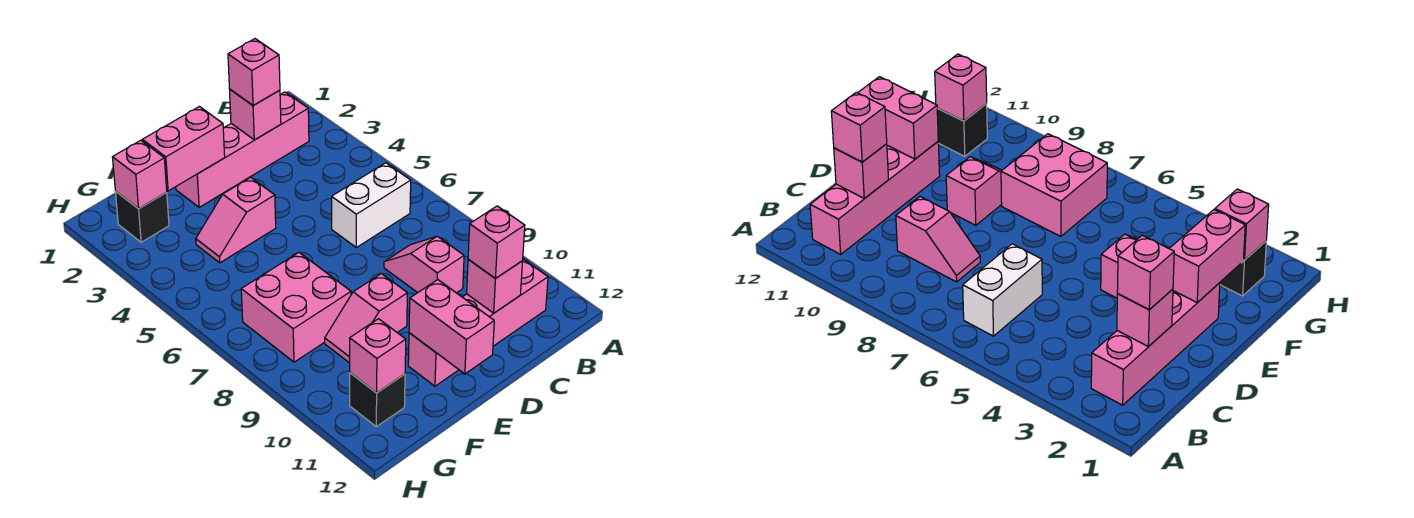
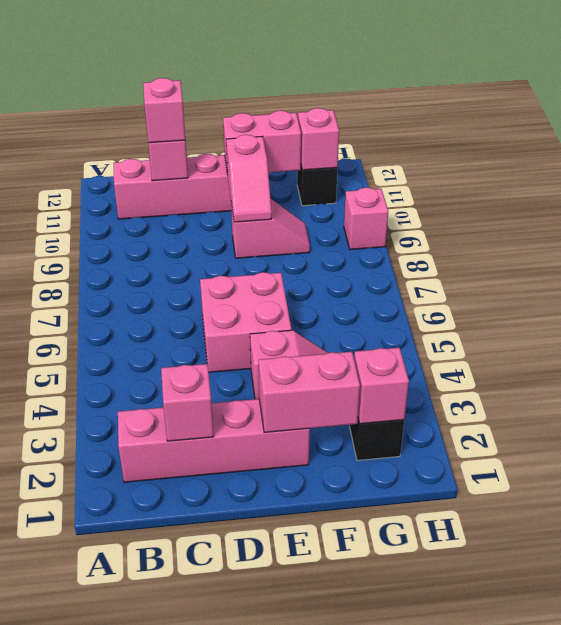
white 1x2 brick [332,163,411,247] -> none
pink 1x1 brick [228,39,280,106] -> pink 1x1 brick moved to [344,188,388,250]
pink 1x2 slope [384,236,464,293] -> pink 1x2 slope moved to [226,135,272,222]
pink 1x2 brick [409,280,494,374] -> pink 1x2 brick turned to [223,111,301,175]
pink 2x2 brick [241,253,351,362] -> pink 2x2 brick moved to [200,272,292,372]

